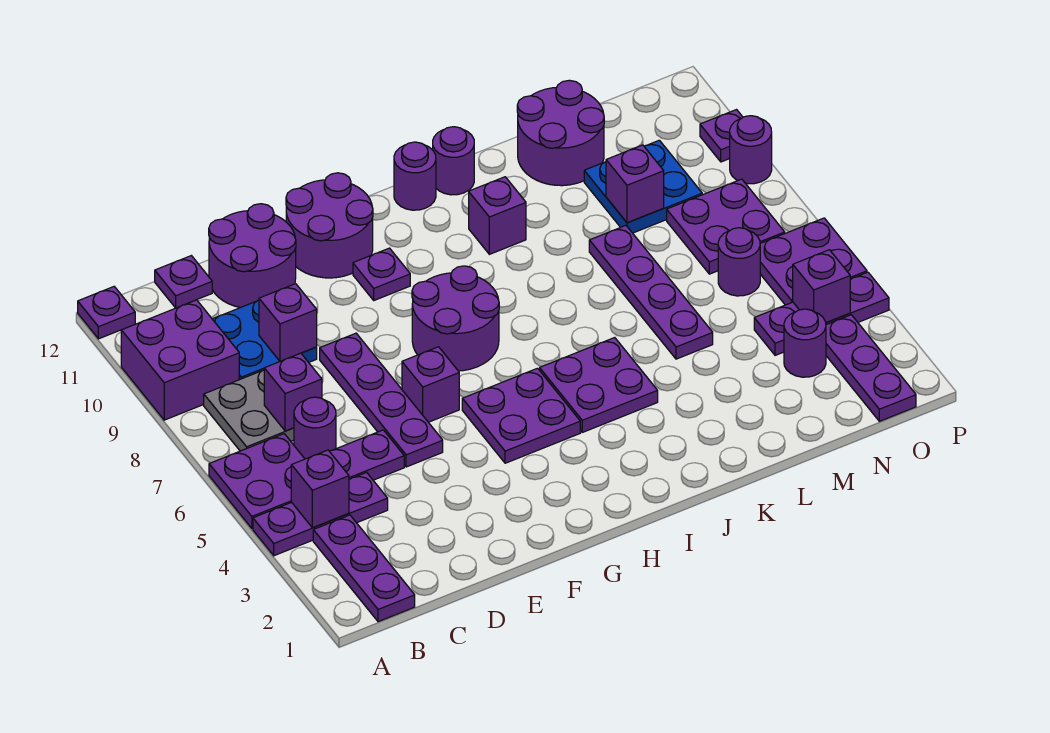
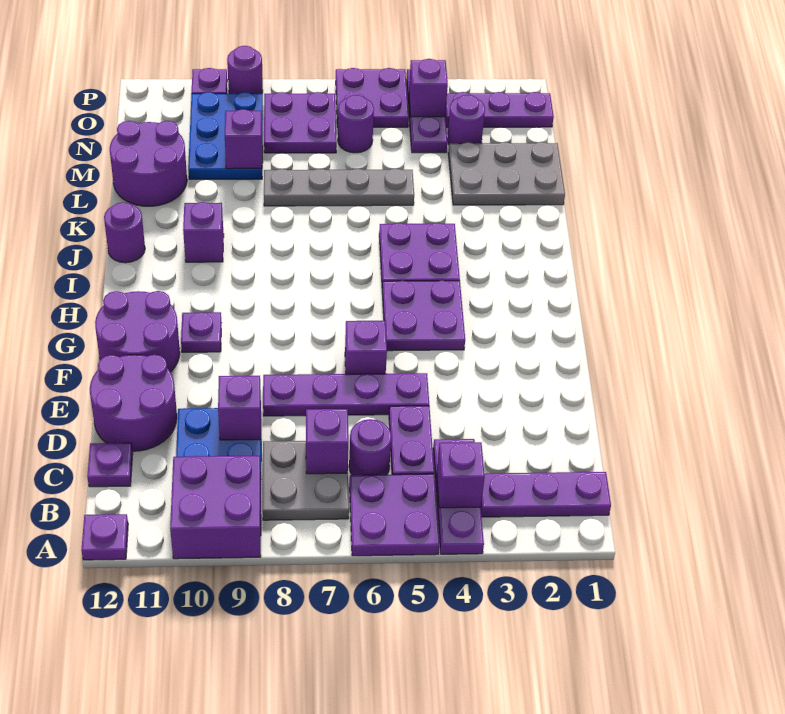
purple 2x2 round brick [412,266,499,371] -> none
purple 1x1 round brick [394,142,436,210] -> none
none -> grey 2x3 plate [448,142,565,205]
purple 1x4 plate [589,226,713,359] -> grey 1x4 plate [264,169,414,206]
blue 2x2 plate [584,140,702,233] -> blue 2x3 plate [188,92,263,179]

